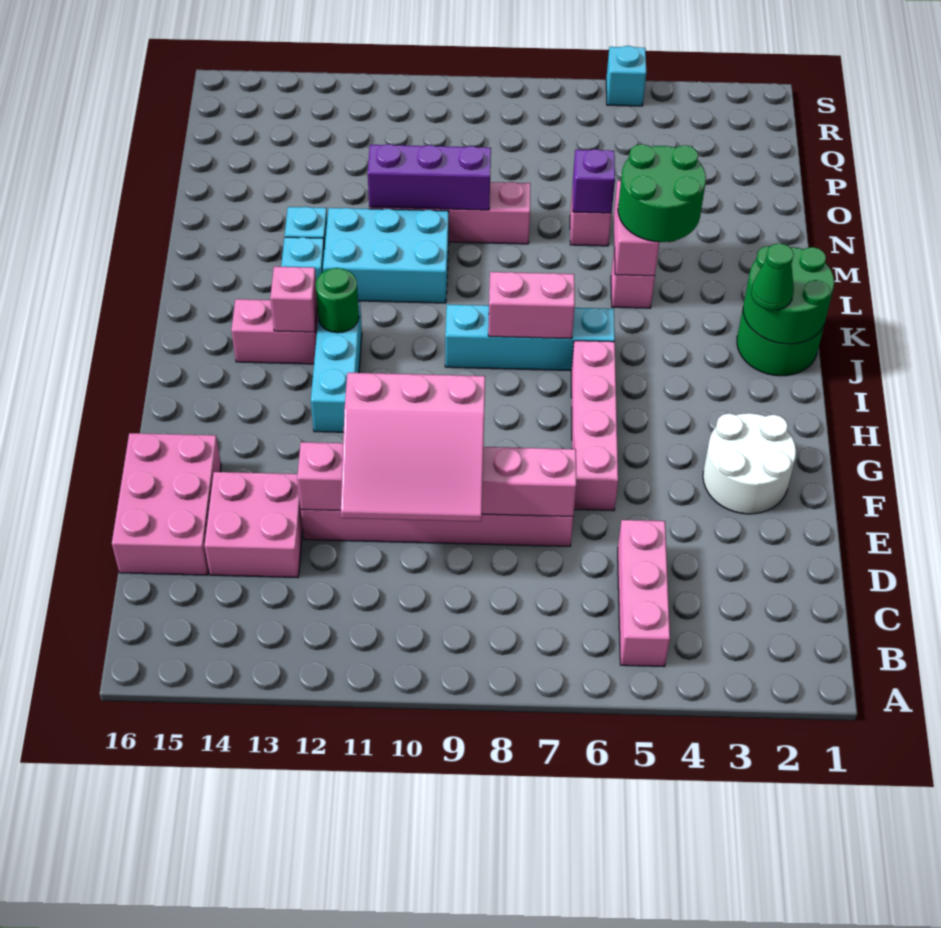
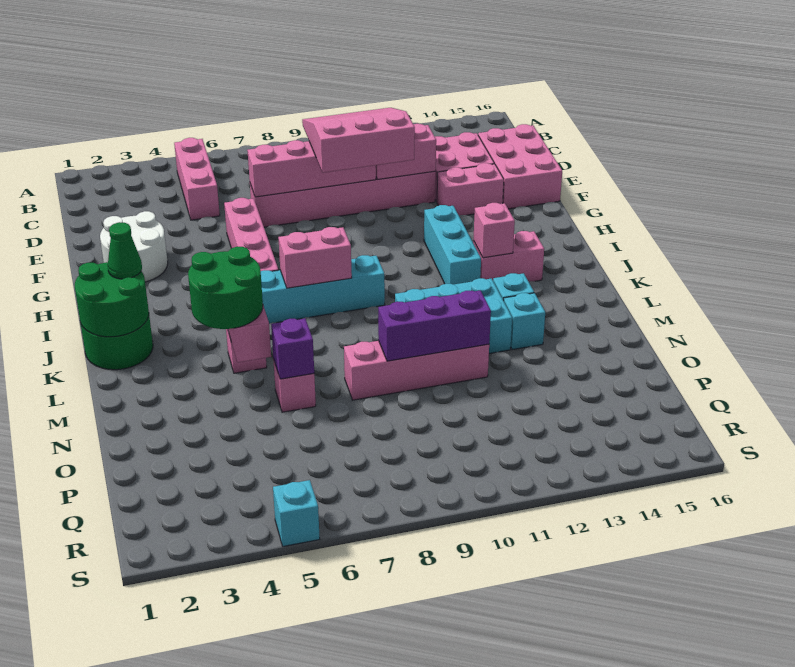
none -> pink 1x2 brick [437,163,504,215]
green 1x1 round brick [316,268,359,333] -> none

